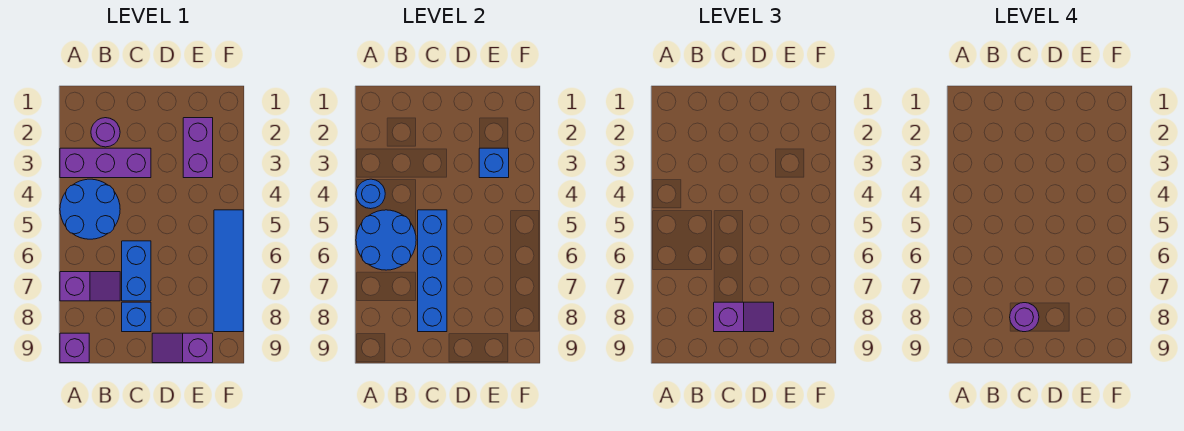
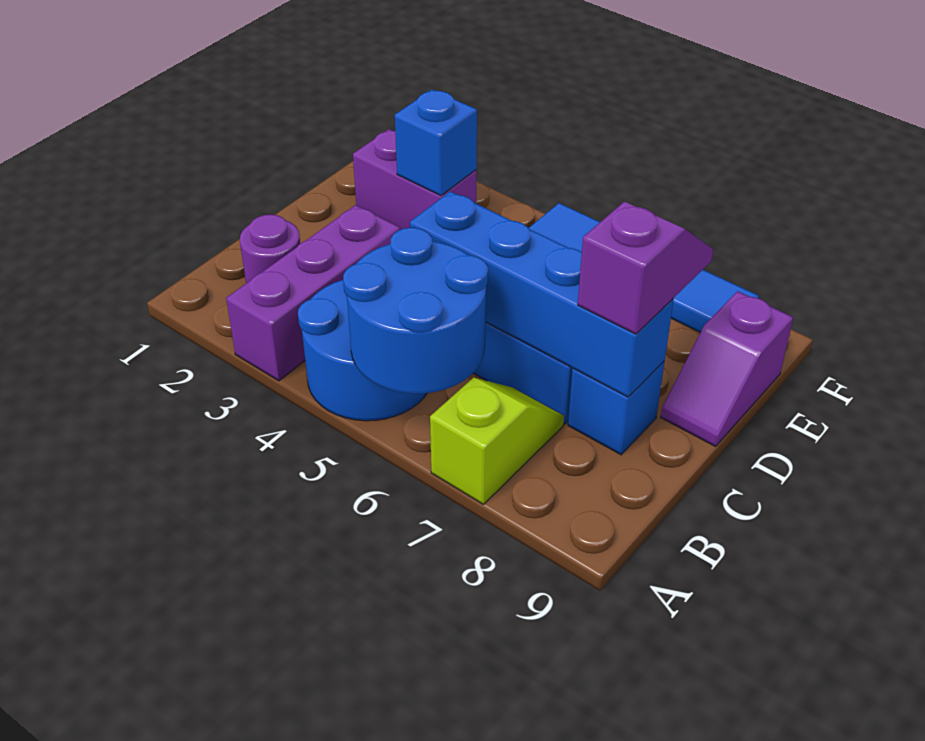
blue 1x1 round brick [356,179,385,209] -> none
purple 1x2 slope [60,272,120,301] -> lime 1x2 slope [430,378,564,504]
purple 1x1 brick [60,333,89,363] -> none
purple 1x1 round brick [1010,303,1039,332] -> none

